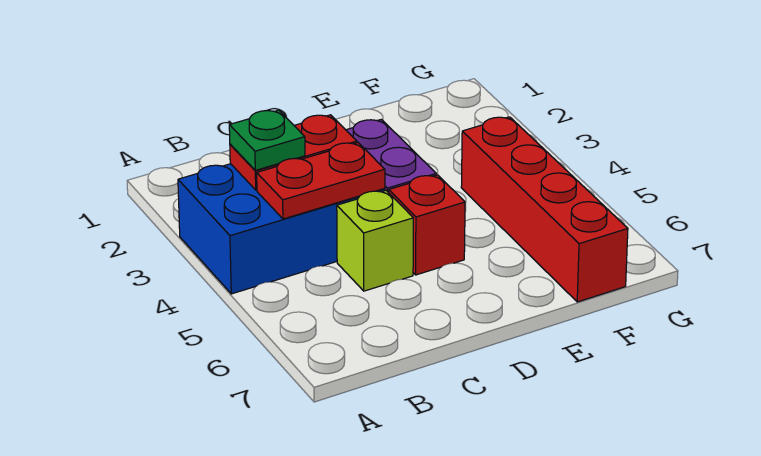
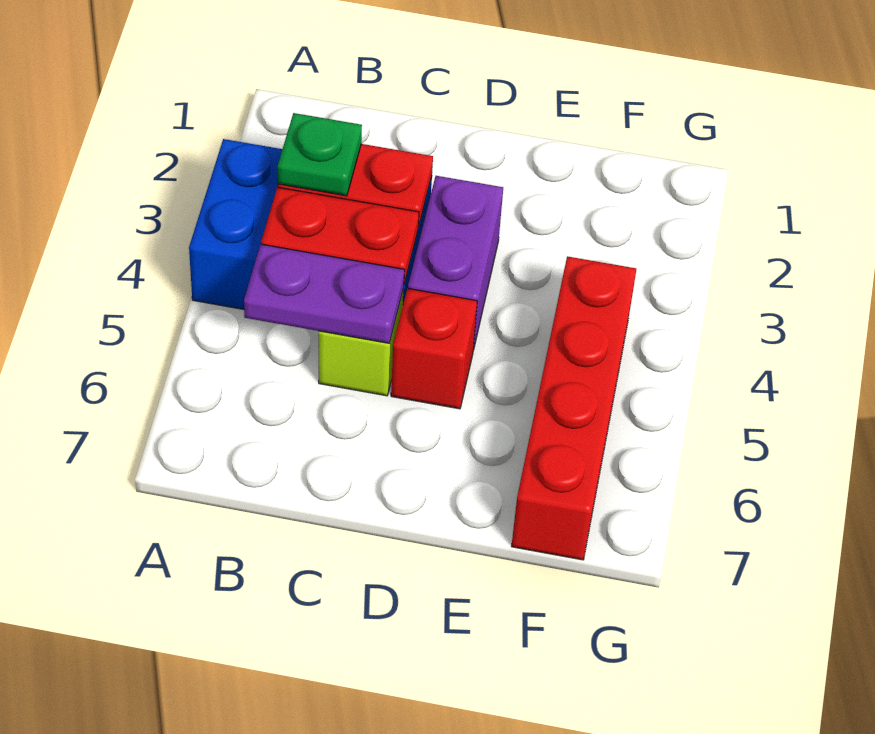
none -> purple 1x2 plate [244,244,405,344]

